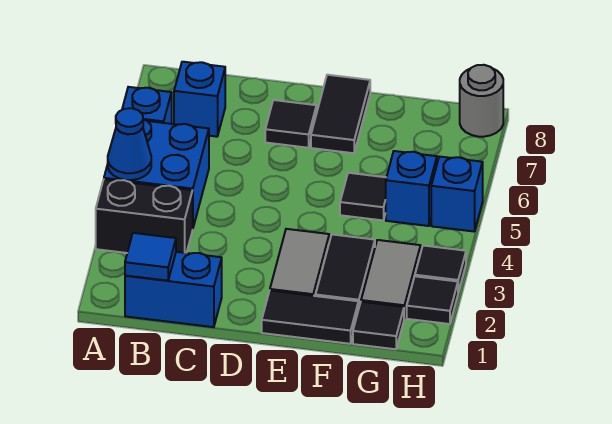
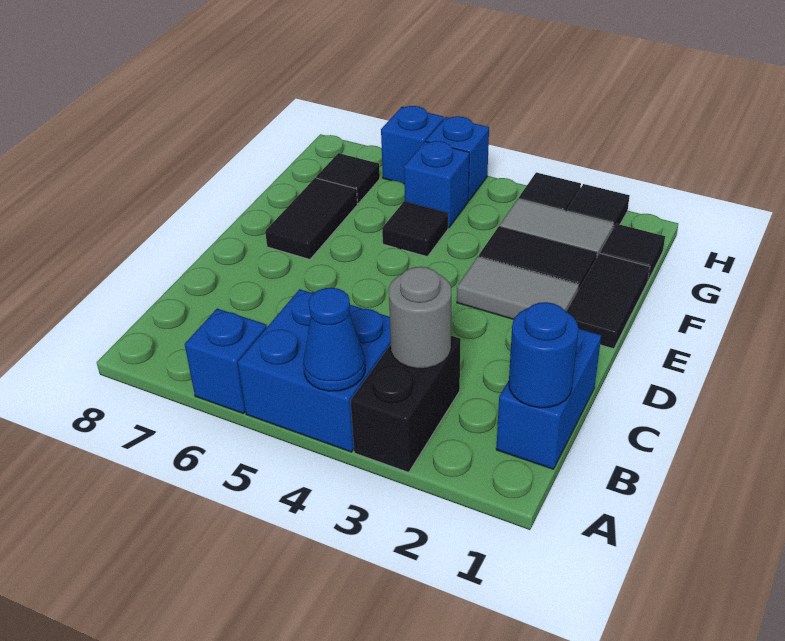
blue 1x1 tile [125,233,176,281] -> blue 1x1 round brick [509,302,578,408]
blue 1x1 brick [174,62,225,137] -> blue 1x1 brick moved to [381,106,444,184]
black 1x1 tile [265,100,317,148] -> black 1x1 tile moved to [316,153,380,203]
black 1x2 tile [311,75,370,153] -> black 1x2 tile turned to [265,178,357,259]
grey 1x1 round brick [460,65,503,137] -> grey 1x1 round brick moved to [389,267,451,369]

